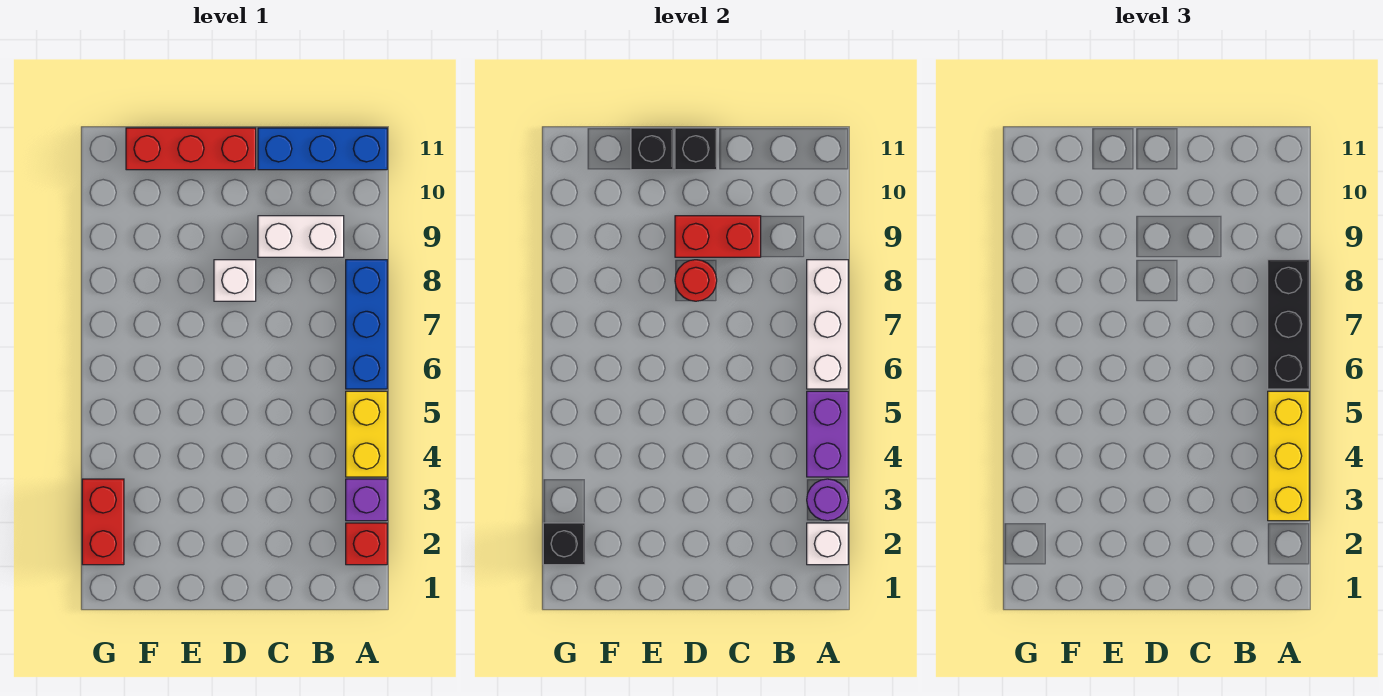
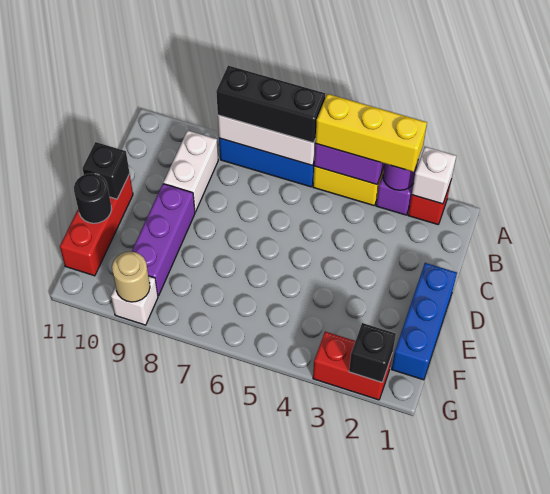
blue 1x3 brick [258,128,387,170] -> blue 1x3 brick moved to [392,263,457,380]
red 1x2 brick [675,216,761,257] -> none
white 1x1 brick [214,260,256,301] -> white 1x1 brick moved to [111,276,158,325]
red 1x1 round brick [675,260,717,301] -> none
none -> purple 1x3 brick [132,184,195,296]
black 1x1 brick [631,128,673,170] -> black 1x1 round brick [74,173,111,223]
none -> tan 1x1 round brick [112,252,150,302]

